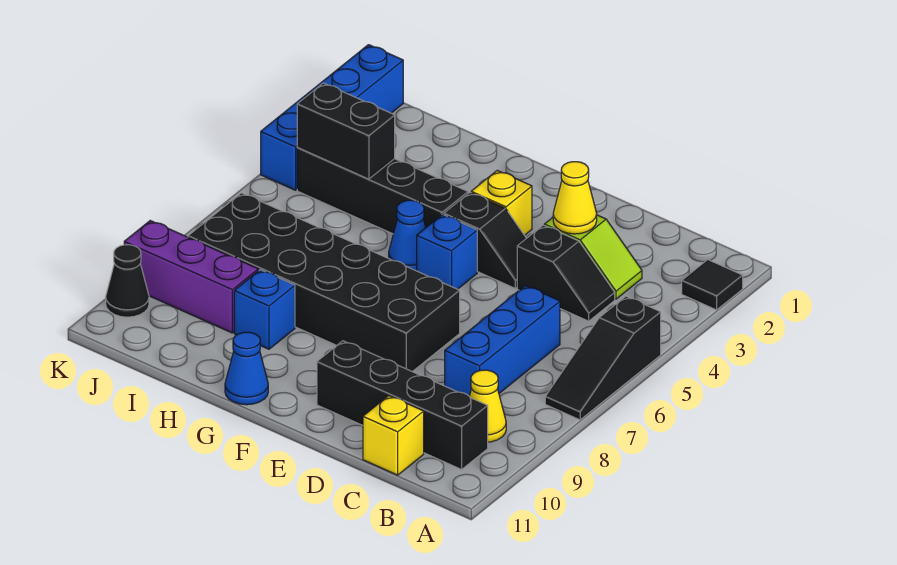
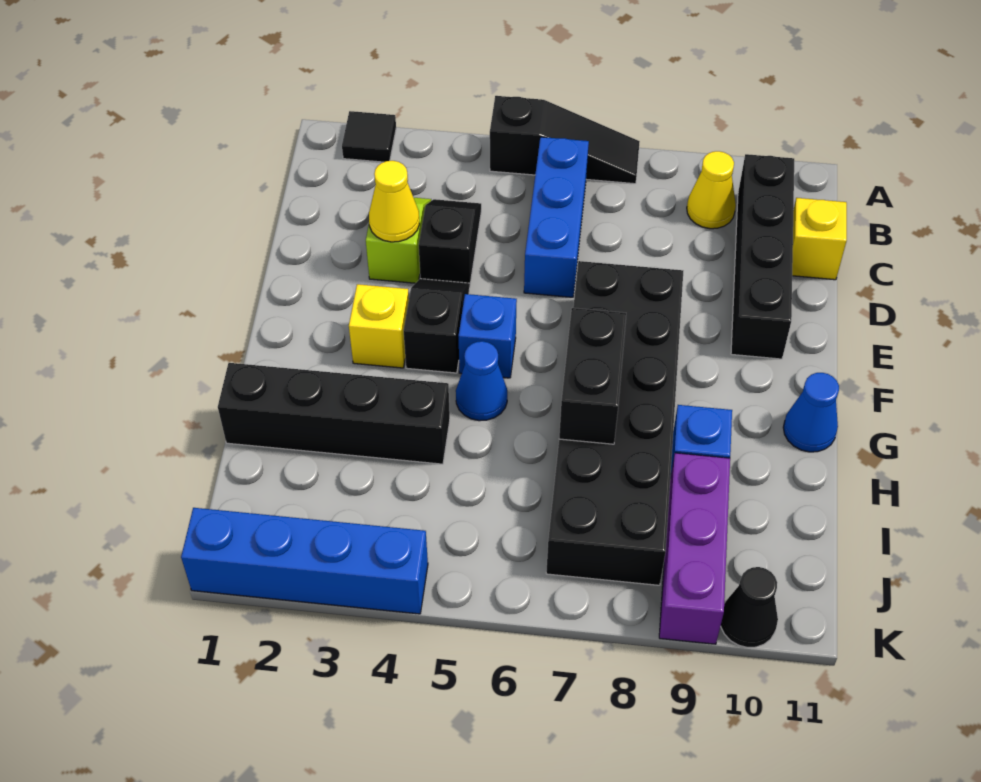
blue 1x3 brick [445,286,560,396] -> blue 1x3 brick turned to [524,137,589,297]
black 1x4 brick [297,148,468,234] -> black 1x4 brick turned to [218,363,450,464]
black 1x2 brick [297,83,395,179] -> black 1x2 brick moved to [559,308,626,444]

